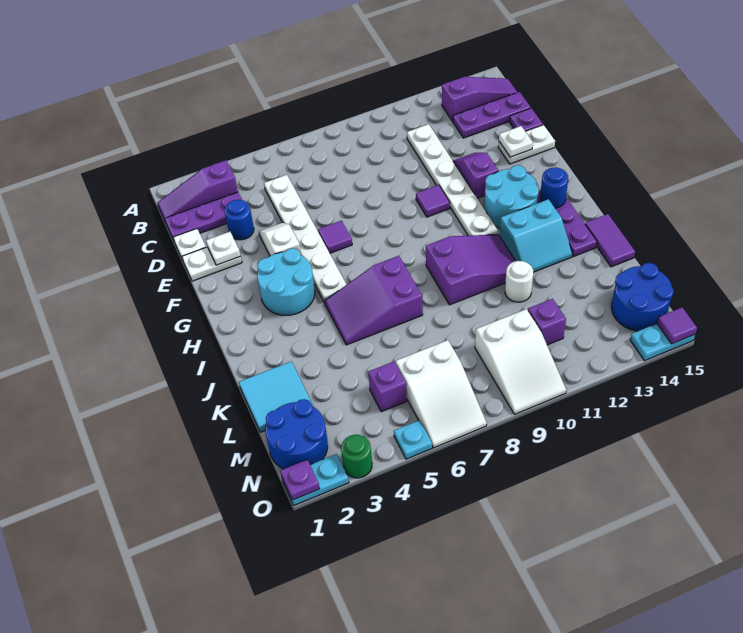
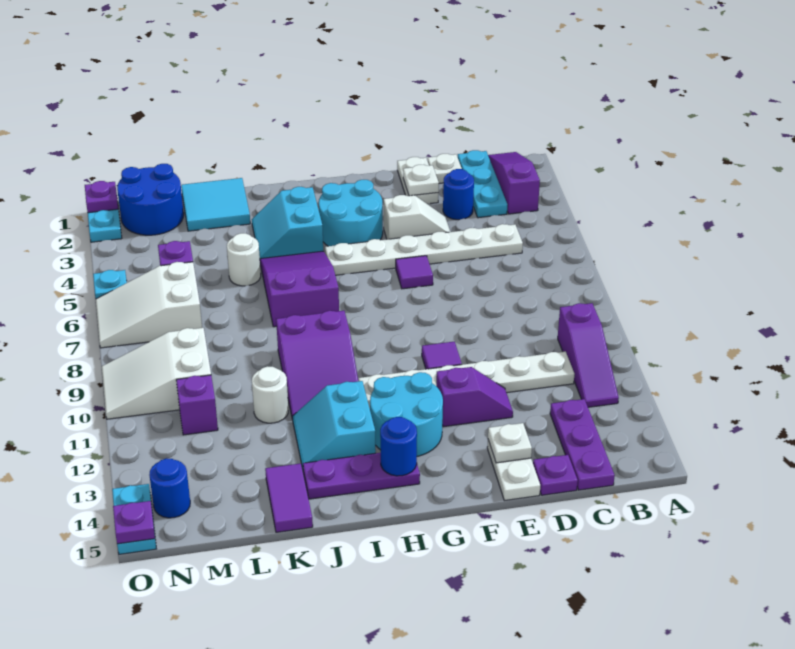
purple 1x3 slope [442,77,517,121] -> purple 1x3 slope moved to [558,303,619,407]
purple 1x3 plate [165,192,242,240] -> cyan 1x3 plate [458,150,507,218]
none -> cyan 2x2 slope [252,187,323,259]
purple 1x2 tile [585,214,635,267] -> purple 1x2 tile turned to [265,463,313,532]
none -> white 1x1 round brick [227,233,261,286]
blue 2x2 round brick [611,263,674,331] -> blue 1x1 round brick [149,458,190,518]
green 1x1 round brick [341,435,372,478] -> none
purple 1x1 tile [657,307,697,344] -> purple 1x1 plate [113,501,155,544]

